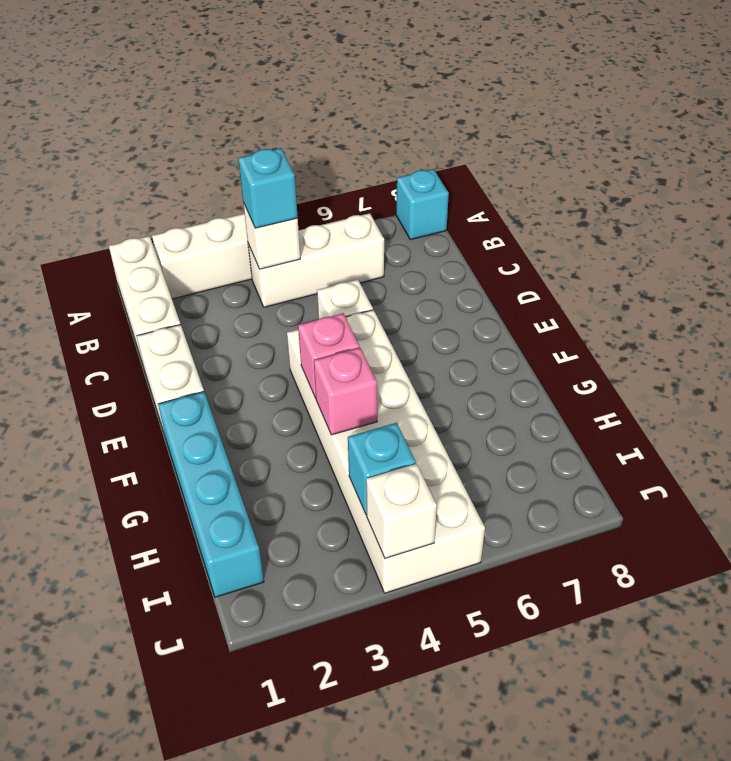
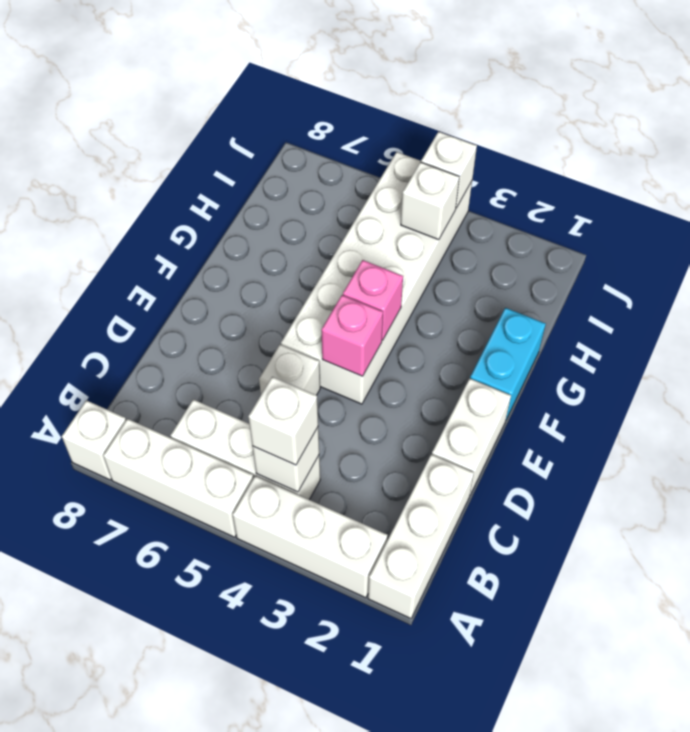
none -> white 1x3 brick [103,419,253,537]
cyan 1x1 brick [396,169,449,240] -> white 1x1 brick [62,400,126,480]
cyan 1x1 brick [238,148,298,228] -> white 1x1 brick [248,377,318,465]
cyan 1x4 brick [158,392,264,597] -> cyan 1x2 brick [470,308,546,419]
pink 1x1 brick [314,348,377,435] -> pink 1x1 brick moved to [321,295,383,376]
cyan 1x1 brick [348,423,416,515] -> white 1x1 brick [401,162,459,240]

